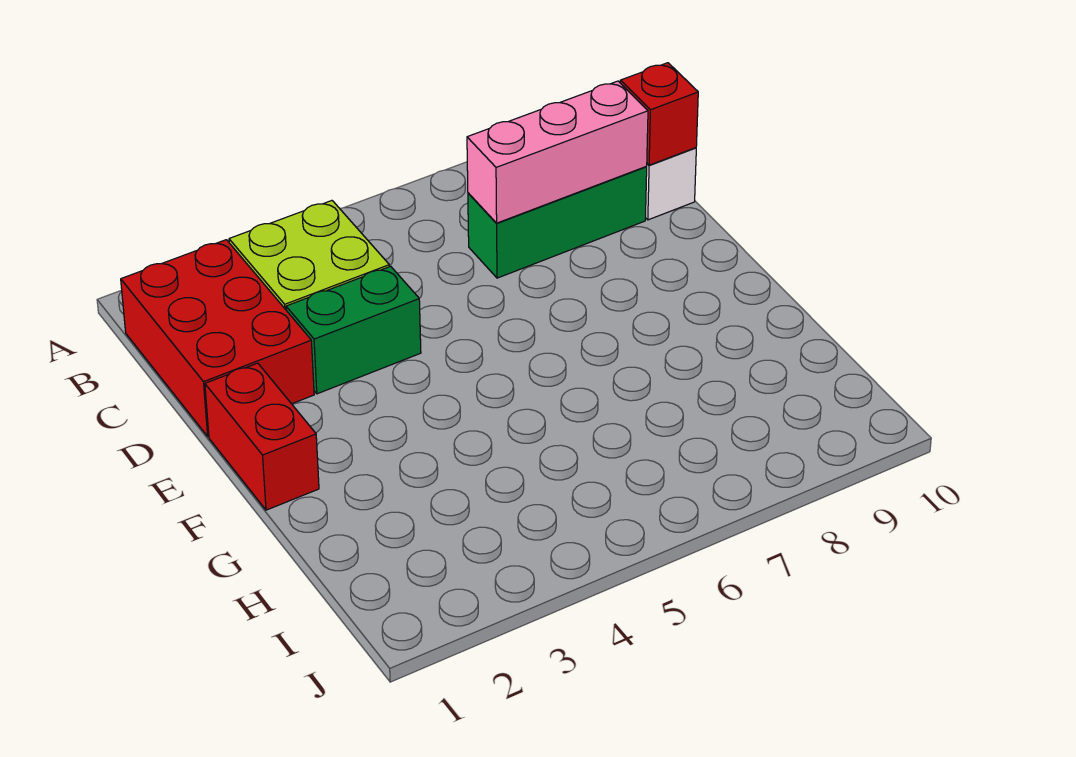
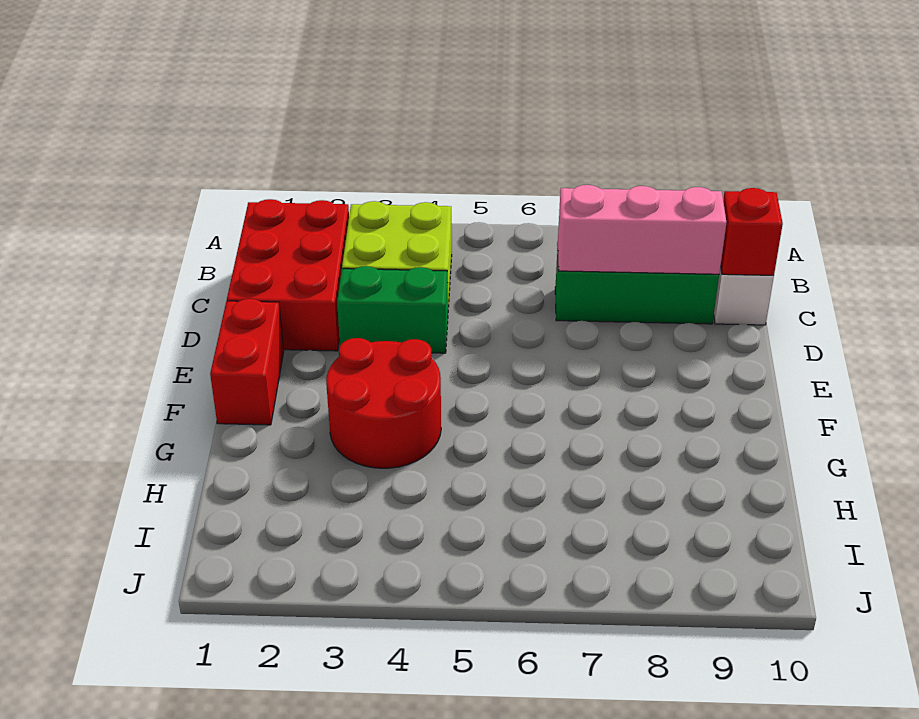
none -> red 2x2 round brick [326,338,441,468]

